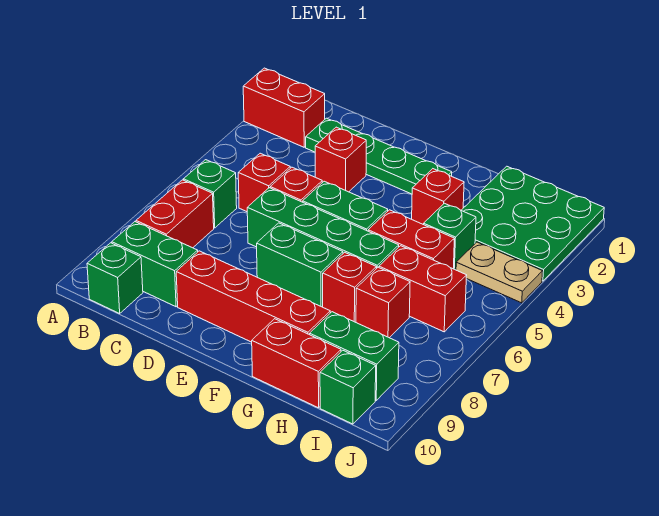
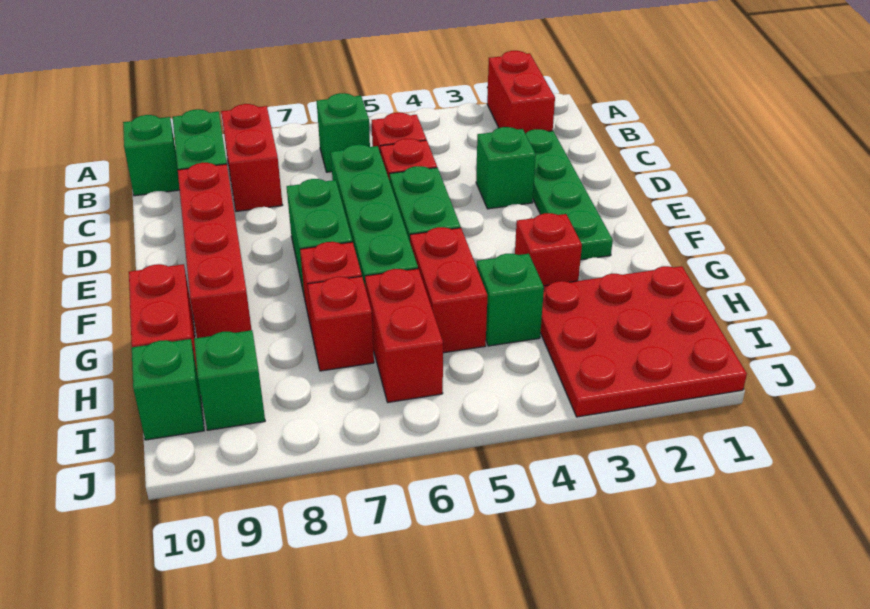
red 1x2 brick [136,180,214,248] -> red 1x2 brick turned to [221,104,282,211]
red 1x1 brick [315,127,366,192] -> green 1x1 brick [476,127,536,209]
green 3x3 plate [461,166,604,281] -> red 3x3 plate [541,266,747,417]
green 1x2 brick [310,312,399,400] -> green 1x1 brick [194,330,265,430]
tan 1x2 plate [456,242,543,303] -> none

